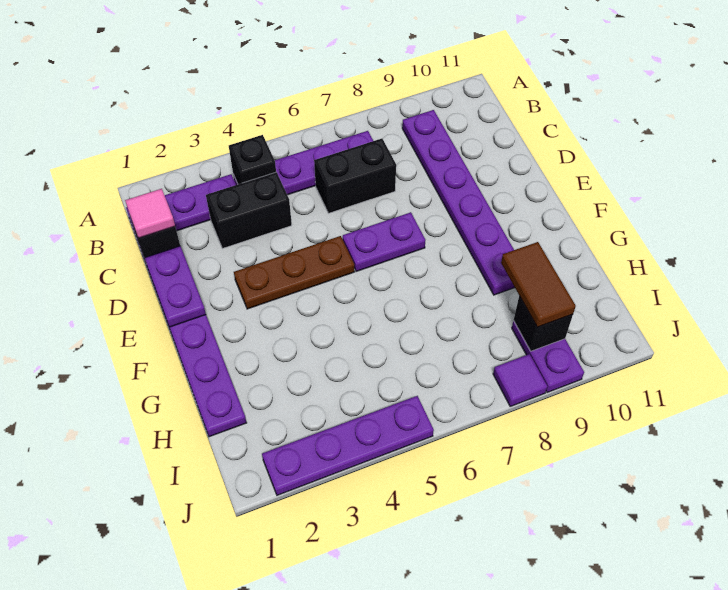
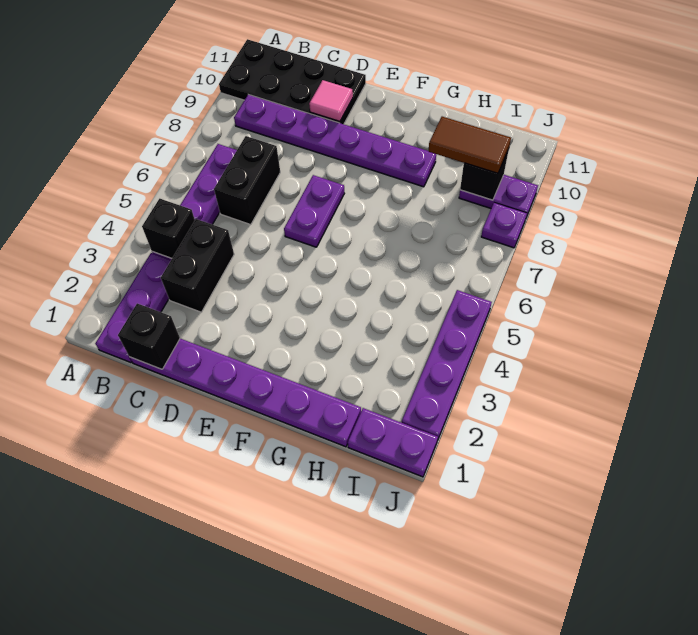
none -> black 2x4 plate [219,39,366,124]
pink 1x1 tile [125,189,175,238] -> pink 1x1 tile moved to [309,80,353,122]
purple 1x2 plate [145,246,206,327] -> purple 1x2 plate moved to [348,408,438,477]
brown 1x3 plate [234,236,355,309] -> none
purple 1x1 tile [493,354,547,406] -> purple 1x1 plate [481,203,527,248]

